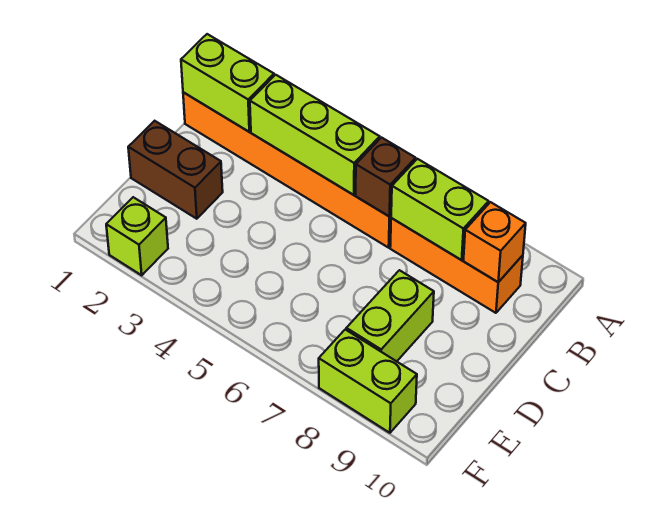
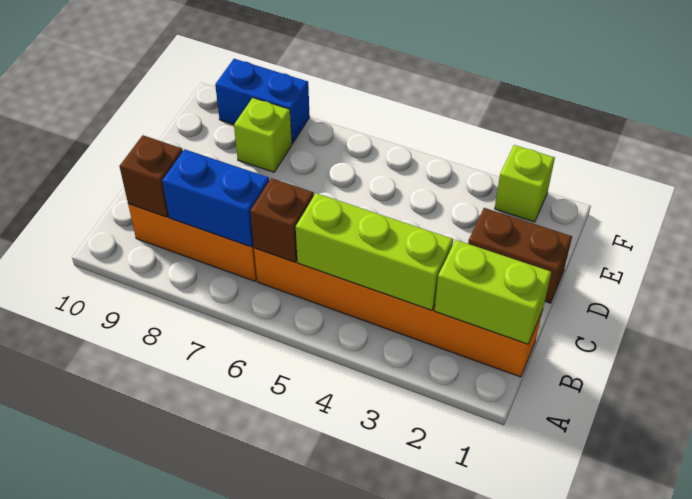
lime 1x2 brick [391,159,489,260] -> blue 1x2 brick [162,149,269,247]
orange 1x1 brick [463,202,526,282] -> brown 1x1 brick [119,135,183,217]
lime 1x2 brick [346,270,434,361] -> lime 1x1 brick [234,98,292,172]
lime 1x2 brick [319,330,417,433] -> blue 1x2 brick [215,59,310,144]

